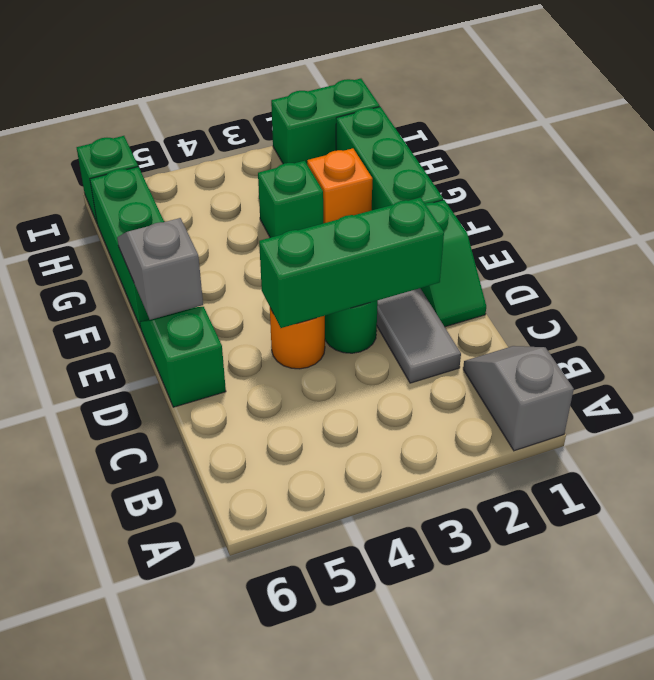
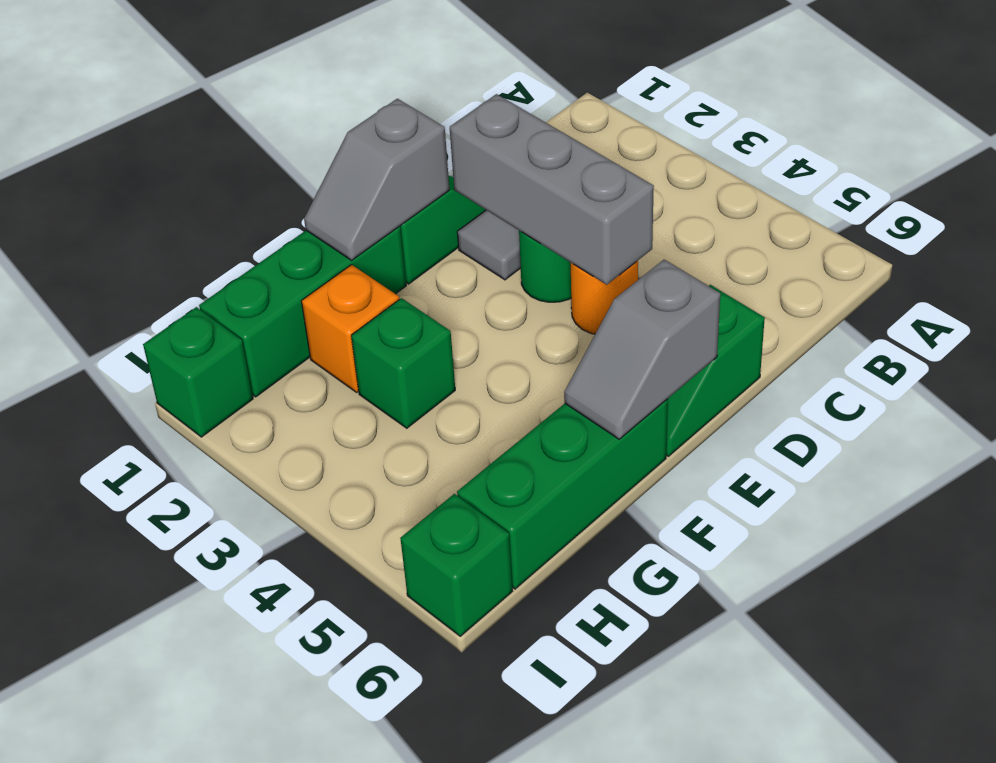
grey 1x2 slope [463,346,574,451] -> grey 1x2 slope moved to [304,99,450,260]
green 1x3 brick [259,197,444,328] -> grey 1x3 brick [450,94,654,285]
green 1x2 brick [271,79,380,164] -> green 1x1 brick [143,307,253,437]

